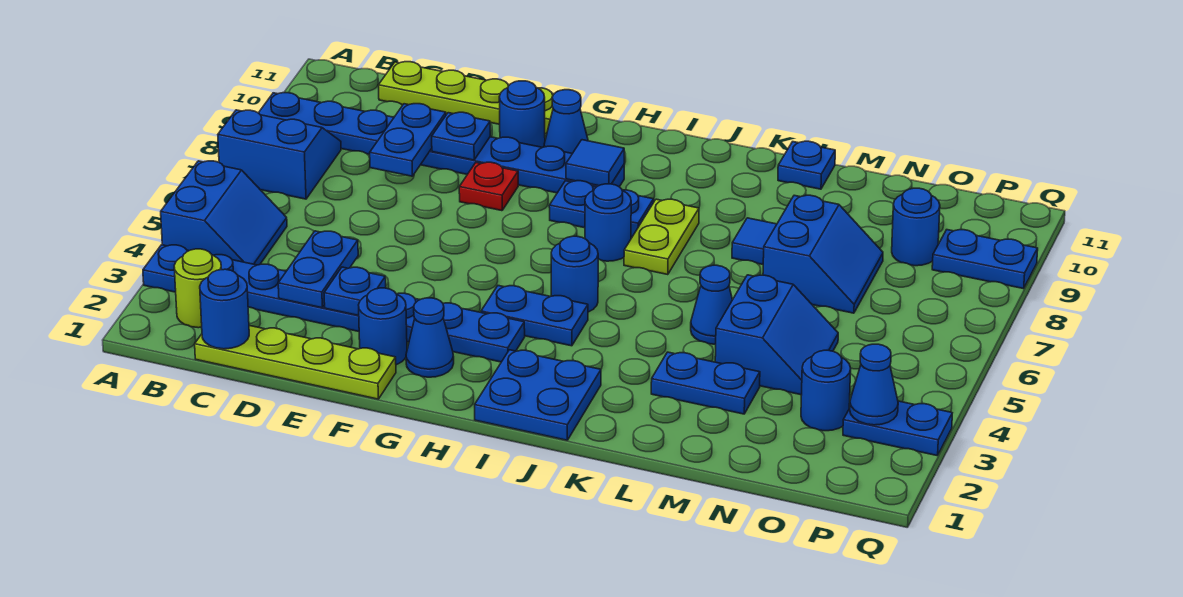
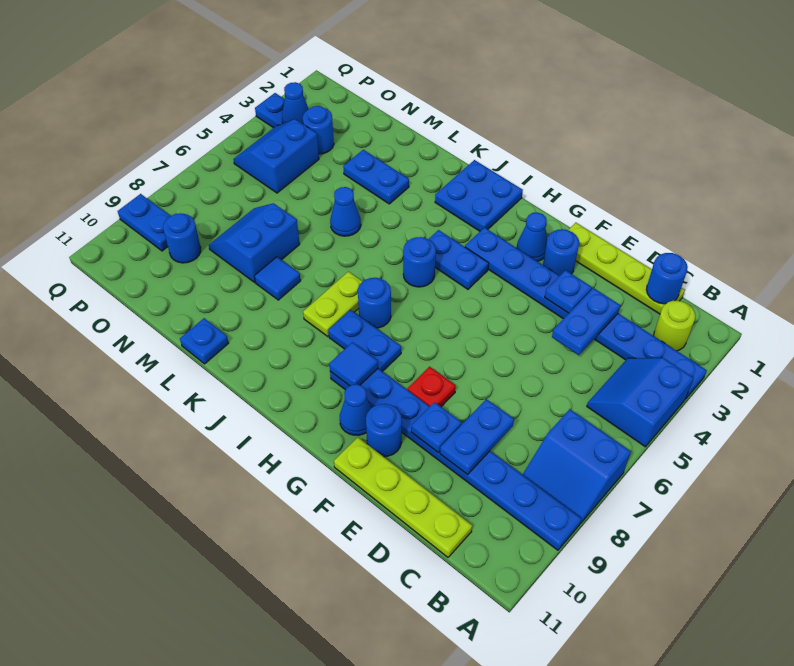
blue 2x2 slope [715,275,838,395] -> blue 2x2 slope moved to [233,119,319,193]

